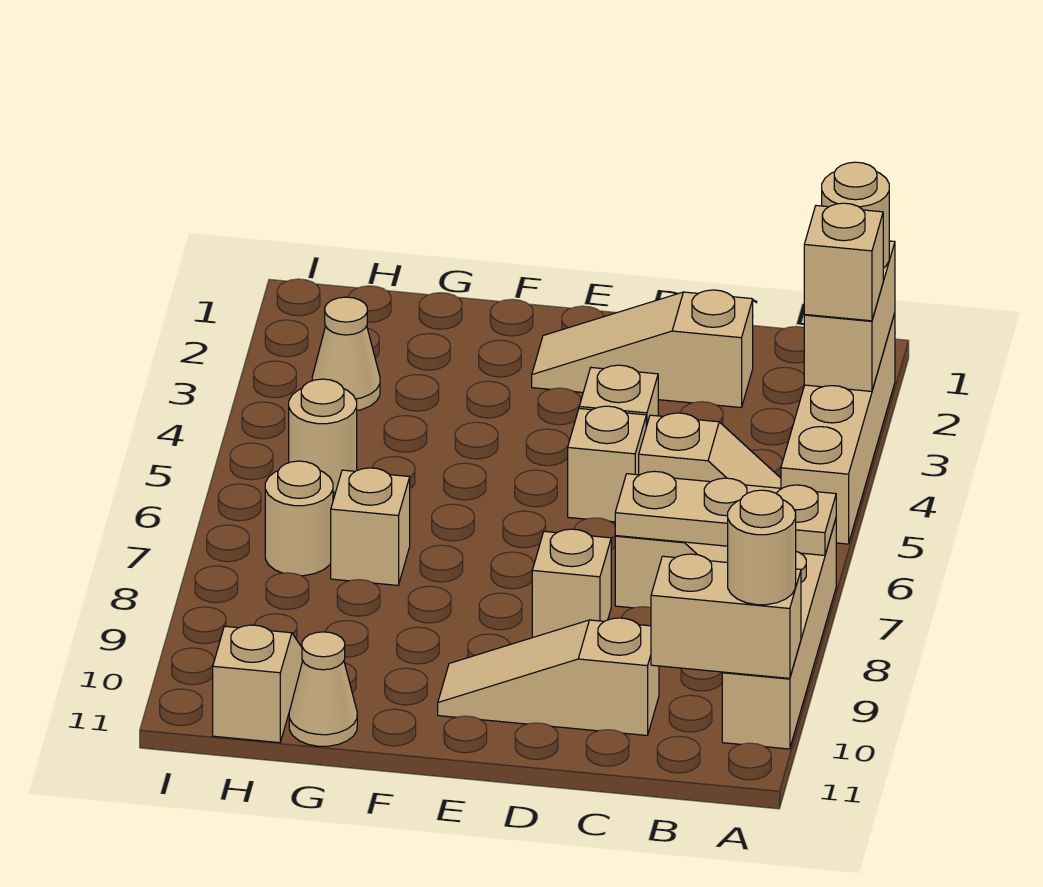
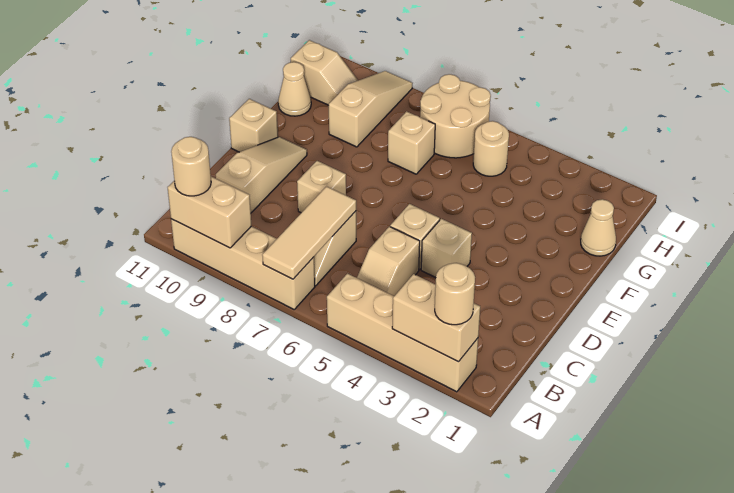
tan 1x1 brick [804,203,883,321] -> tan 1x1 brick moved to [229,99,278,152]
tan 1x3 plate [615,471,836,555] -> tan 1x3 tile [262,186,356,279]
tan 1x2 brick [651,554,801,678] -> tan 1x2 brick turned to [168,176,252,248]
tan 1x3 slope [532,290,753,408] -> tan 1x3 slope moved to [329,71,413,147]
tan 1x1 cone [312,297,380,410] -> tan 1x1 cone moved to [581,199,616,256]
tan 1x1 round brick [265,461,333,576] -> tan 2x2 round brick [420,74,491,158]

